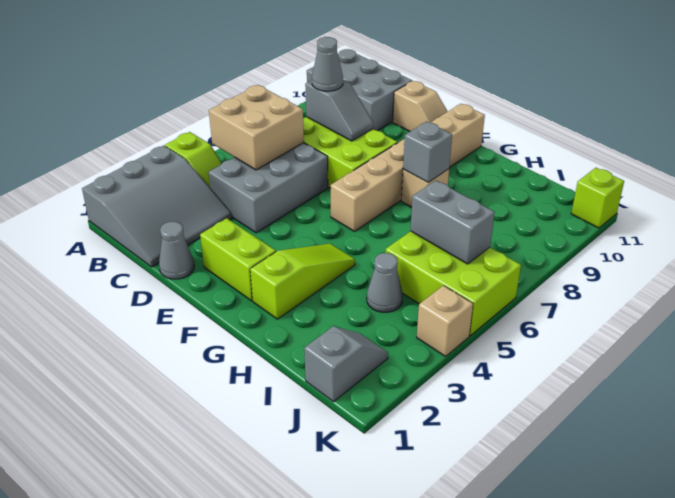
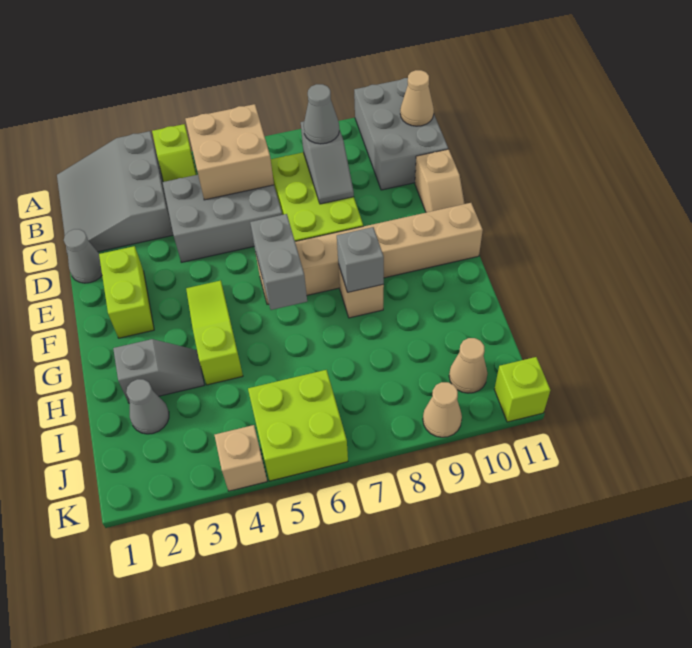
grey 3x3 slope [82,145,232,267] -> grey 3x3 slope turned to [57,131,173,254]
none -> tan 1x1 cone [400,70,434,126]
lime 1x3 slope [250,244,355,319] -> lime 1x3 slope turned to [186,280,243,385]
grey 1x1 cone [367,253,403,312] -> grey 1x1 cone moved to [126,379,169,434]
lime 2x3 brick [386,231,521,336] -> lime 2x2 brick [248,370,348,481]
grey 1x2 brick [410,180,495,264] -> grey 1x2 brick moved to [250,214,307,310]
grey 1x2 slope [304,326,388,402] -> grey 1x2 slope moved to [113,339,204,403]
none -> tan 1x1 cone [449,338,487,393]
none -> tan 1x1 cone [423,382,462,437]

